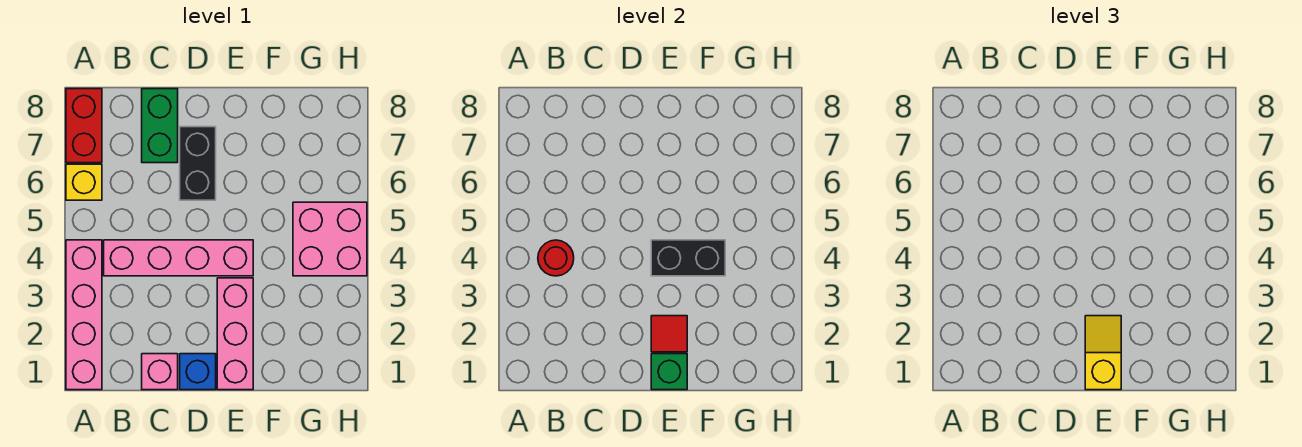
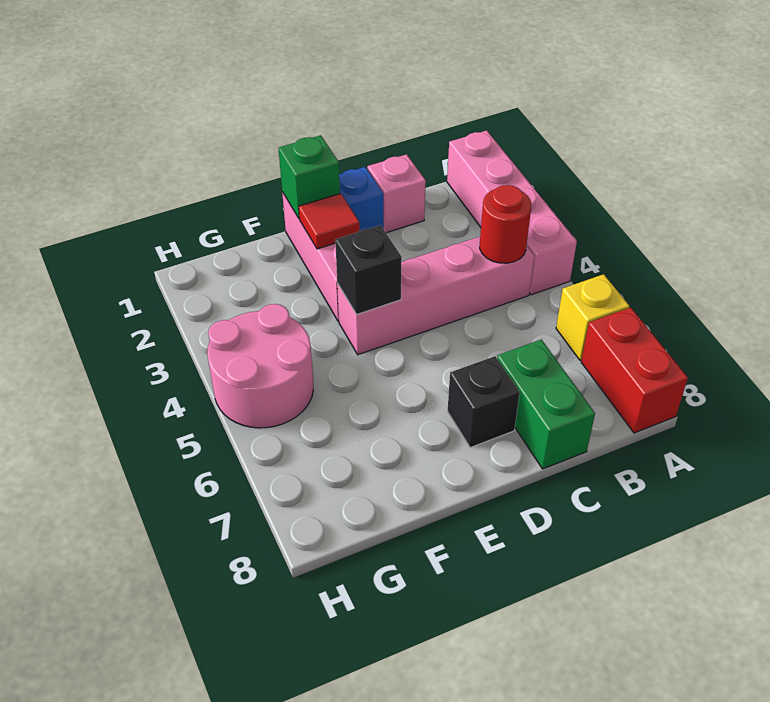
black 1x2 brick [180,127,216,200] -> black 1x1 brick [447,356,520,448]
yellow 1x2 slope [1085,316,1121,390] -> none
black 1x2 brick [651,240,725,276] -> black 1x1 brick [335,225,402,314]
pink 2x2 brick [293,202,367,276] -> pink 2x2 round brick [207,304,313,428]

